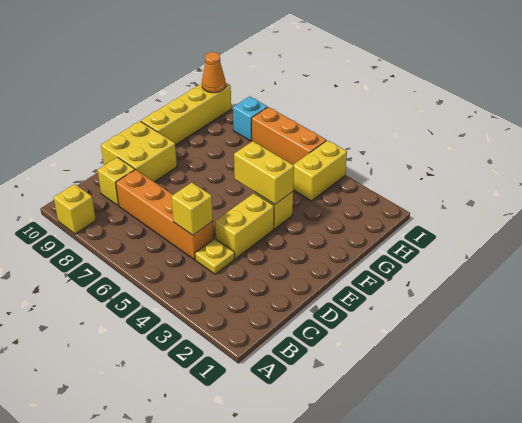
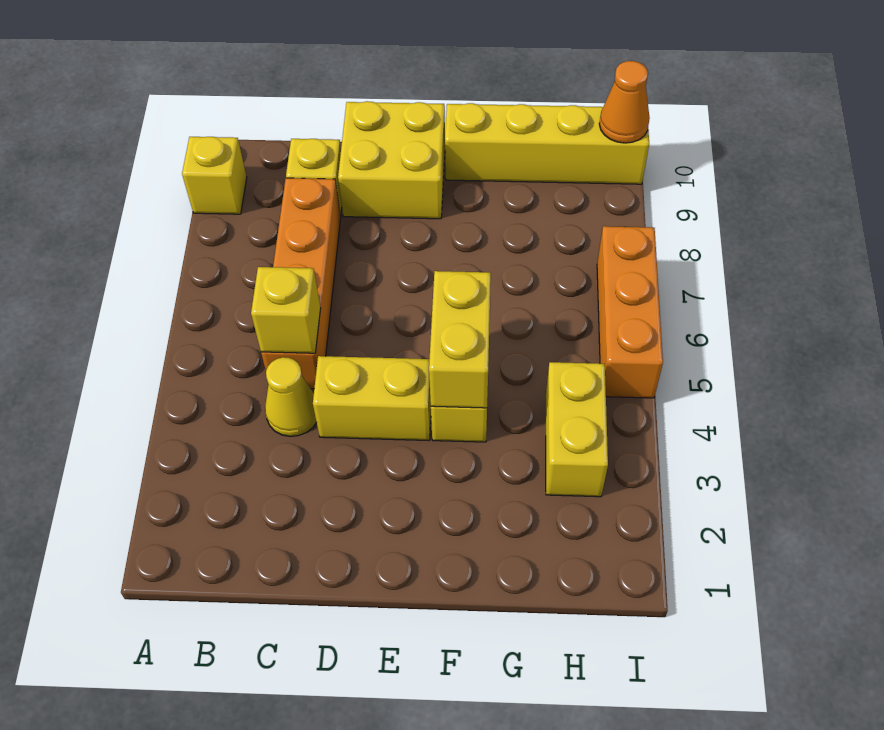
yellow 1x1 plate [195,239,235,274] -> yellow 1x1 cone [265,357,317,437]
yellow 1x2 brick [293,140,347,201] -> yellow 1x2 brick turned to [546,362,608,497]
cyan 1x1 brick [233,96,267,141] -> none

